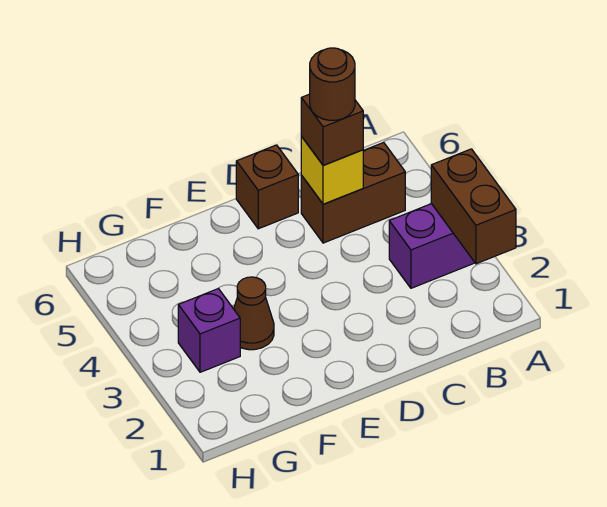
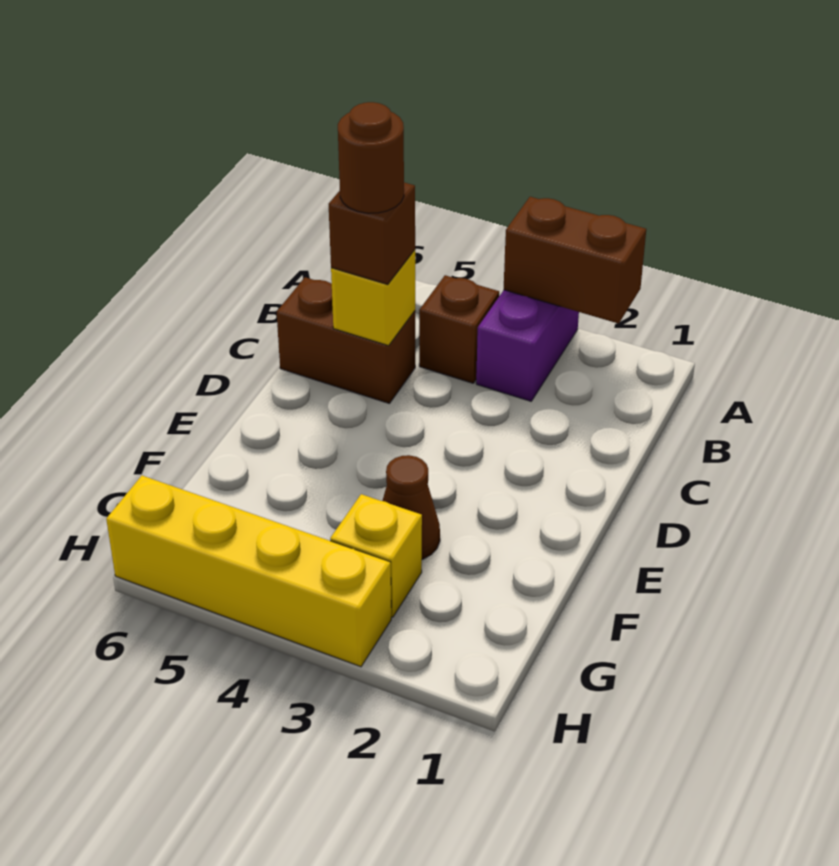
brown 1x2 brick [301,142,405,243] -> brown 1x2 brick turned to [277,277,415,403]
brown 1x1 brick [236,145,298,229] -> brown 1x1 brick moved to [419,275,499,383]
purple 1x1 brick [178,289,240,372] -> yellow 1x1 brick [330,494,422,617]
none -> yellow 1x4 brick [106,476,391,667]

